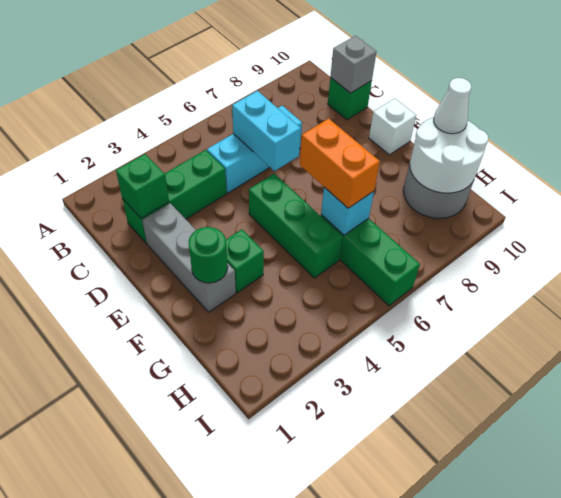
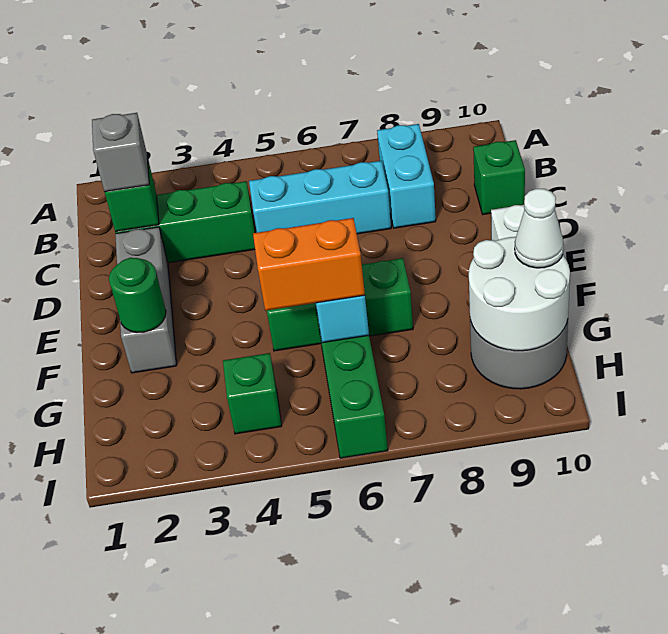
cyan 1x2 brick [232,91,301,171] -> cyan 1x2 brick moved to [377,124,436,228]
grey 1x1 brick [330,36,376,93] -> grey 1x1 brick moved to [92,113,149,192]
green 1x3 brick [249,174,343,278] -> green 1x3 brick turned to [267,258,413,351]
green 1x1 brick [226,229,264,293] -> green 1x1 brick moved to [223,353,282,434]
orange 1x2 brick [300,119,380,208] -> orange 1x2 brick turned to [253,218,365,311]

